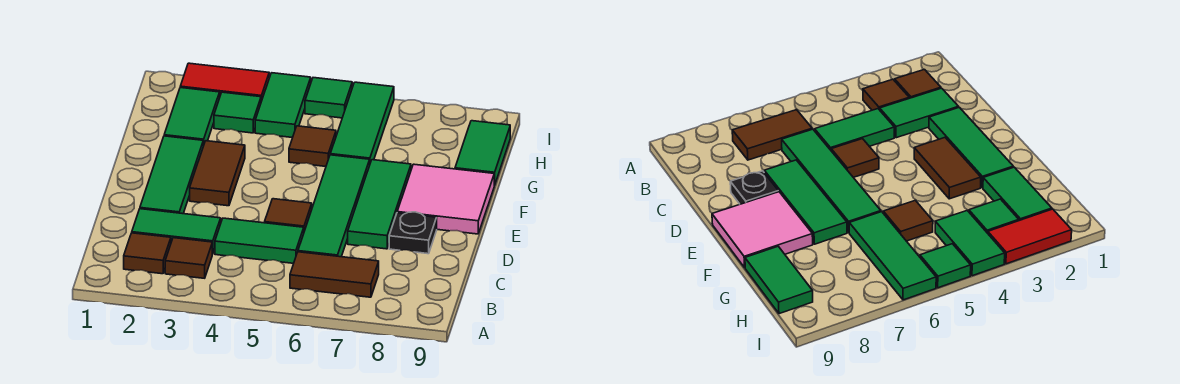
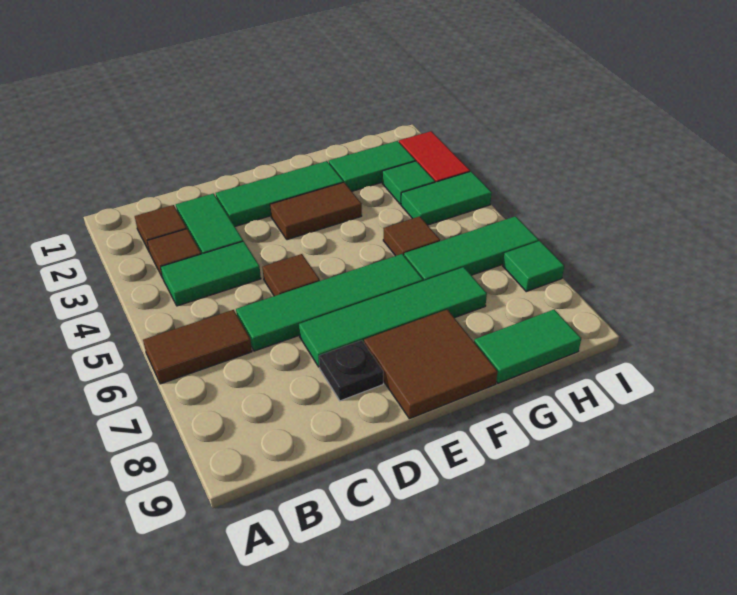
brown 1x2 tile [290,252,379,297] -> brown 1x2 tile turned to [143,310,252,384]
green 1x2 tile [215,218,304,263] -> green 1x2 tile turned to [161,241,261,306]
green 1x3 tile [348,160,411,249] -> green 1x4 tile [299,267,487,367]
pink 2x2 tile [397,164,494,234] -> brown 2x2 tile [364,310,498,419]
green 1x1 tile [305,78,352,118] -> green 1x1 tile moved to [503,241,564,291]

